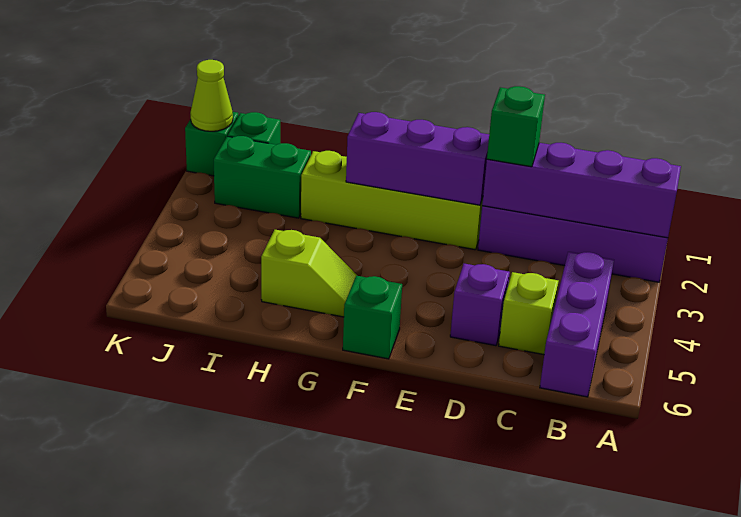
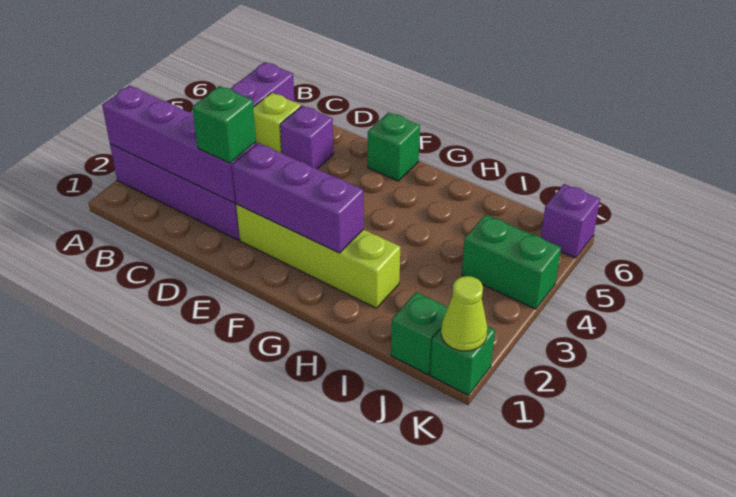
lime 1x2 slope [261,230,357,317] -> none
green 1x2 brick [214,136,311,218] -> green 1x2 brick moved to [462,215,561,309]
none -> purple 1x1 brick [541,184,600,258]

